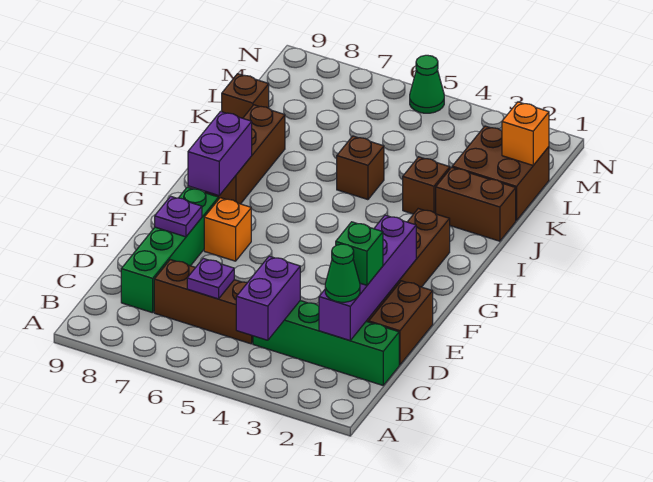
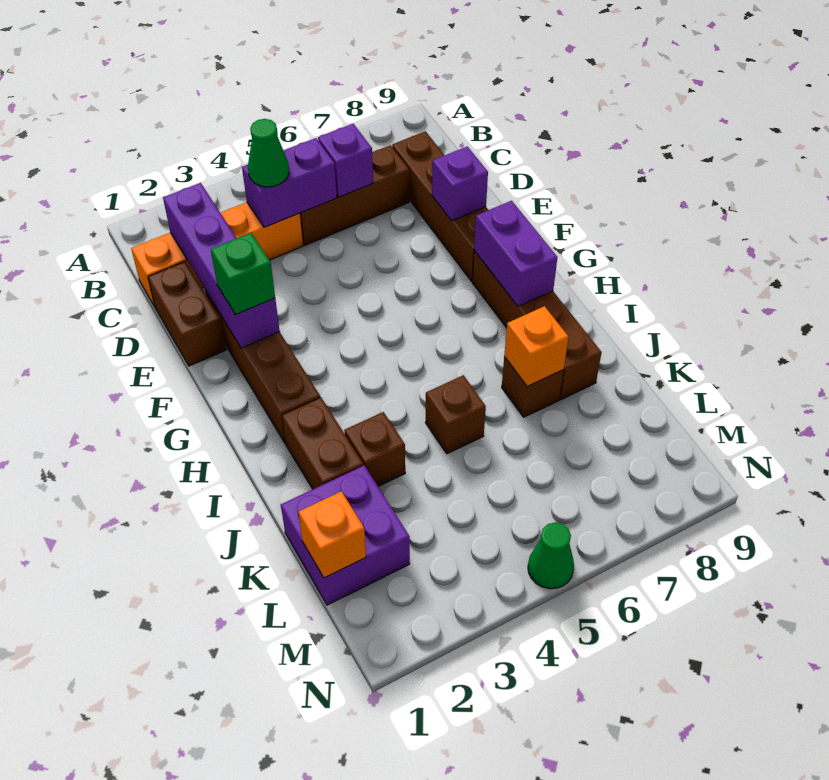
purple 1x2 brick [236,256,300,340] -> purple 1x2 brick turned to [242,138,337,227]
green 1x4 brick [253,301,399,385] -> orange 1x4 brick [131,202,303,307]
green 1x1 cone [325,244,360,302] -> green 1x1 cone moved to [248,119,289,187]
purple 1x1 plate [187,258,234,299] -> purple 1x1 brick [318,124,373,197]
green 1x4 brick [121,187,218,313] -> brown 1x4 brick [392,131,488,281]
green 1x1 brick [336,222,383,285] -> green 1x1 brick moved to [211,233,275,315]
purple 1x1 plate [155,196,202,237] -> purple 1x1 brick [432,146,488,221]
orange 1x1 brick [204,198,251,261] -> orange 1x1 brick moved to [504,306,569,387]
brown 1x3 brick [205,105,285,204] -> brown 1x4 brick [472,251,602,399]
brown 1x2 brick [436,167,516,241] -> brown 1x2 brick turned to [282,397,363,489]
brown 2x2 brick [452,126,549,221] -> purple 2x2 brick [281,465,410,605]
brown 1x1 brick [222,74,269,118] -> brown 1x1 brick moved to [502,357,564,417]

